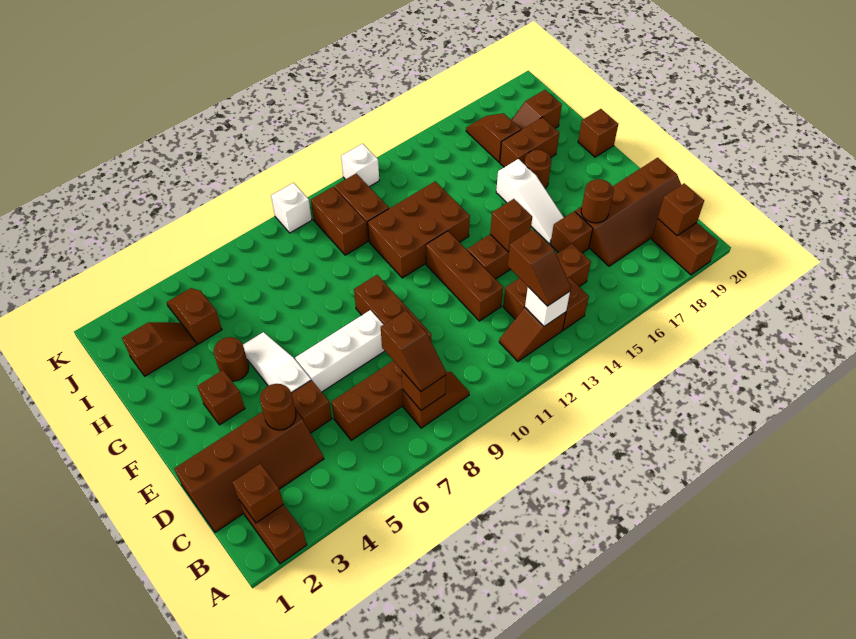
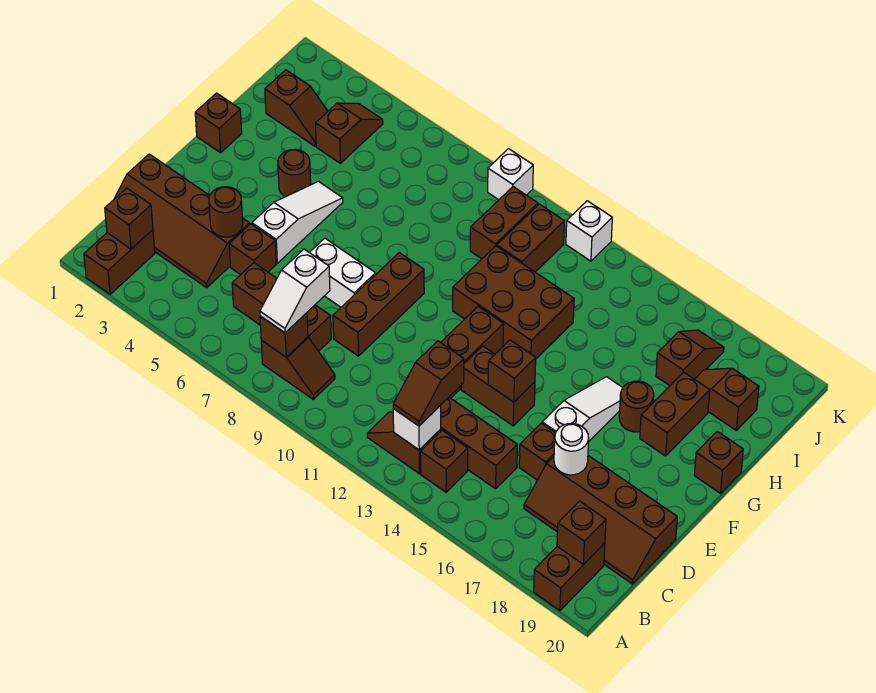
brown 1x2 slope [381,311,446,391] -> white 1x2 slope [260,249,330,333]
brown 1x1 round brick [581,179,614,223] -> white 1x1 round brick [554,423,589,475]
white 1x3 brick [295,310,385,392] -> white 1x2 brick [309,238,376,307]
white 1x3 slope [496,159,564,244] -> white 1x3 slope turned to [542,377,623,442]
brown 1x1 brick [197,370,245,425] -> brown 1x1 brick moved to [195,93,242,153]
brown 1x2 brick [500,117,559,167] -> brown 1x2 brick turned to [640,372,710,456]

